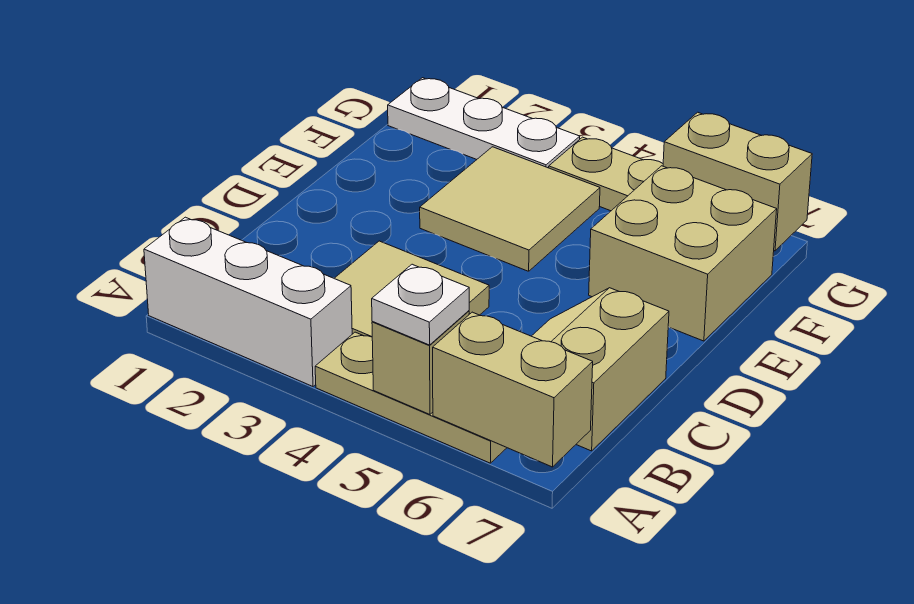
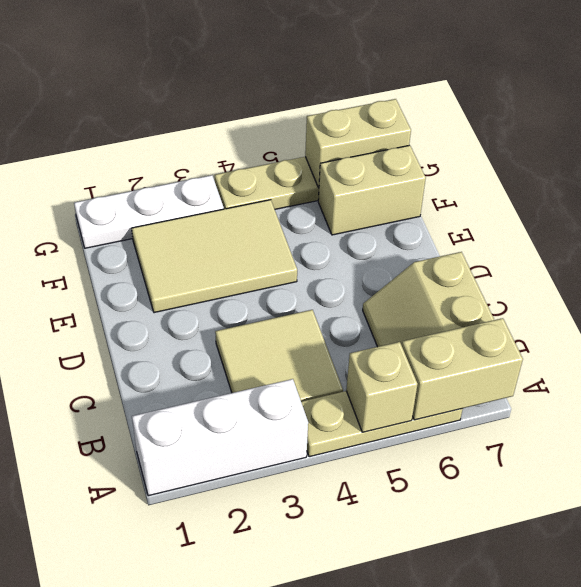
white 1x1 plate [372,264,469,345] -> none
tan 2x2 tile [420,147,600,271] -> tan 2x3 tile [132,200,297,313]
tan 2x2 brick [589,166,777,341] -> tan 1x2 brick [318,145,426,235]

